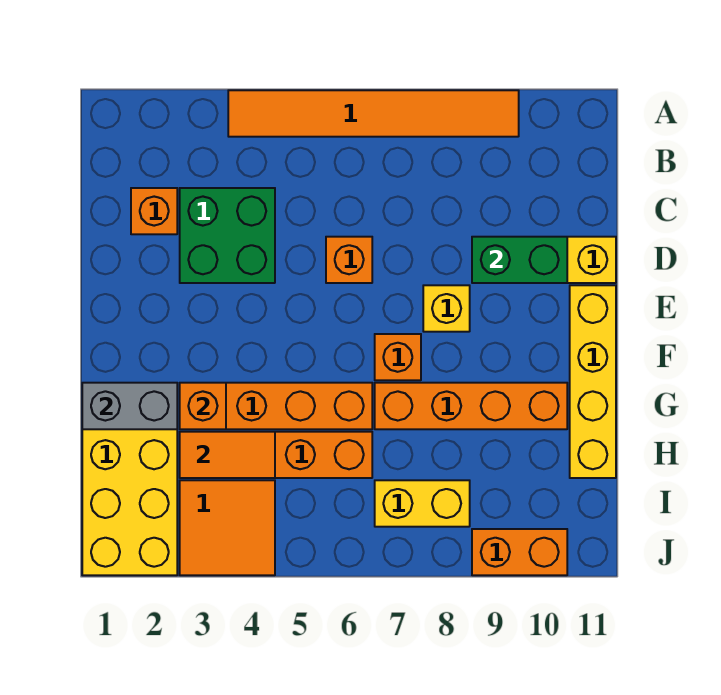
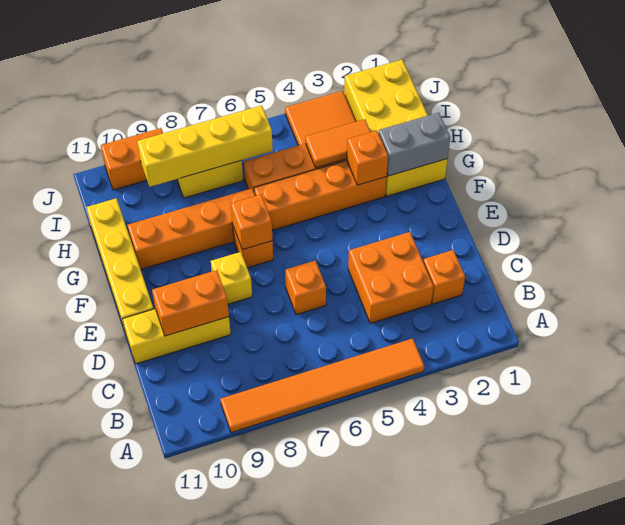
green 2x2 brick [180,188,275,283] -> orange 2x2 brick [348,232,434,323]
green 1x2 brick [472,237,567,283] -> orange 1x2 brick [152,270,229,336]
none -> orange 1x1 brick [231,195,273,250]
none -> yellow 1x4 brick [137,105,273,187]

